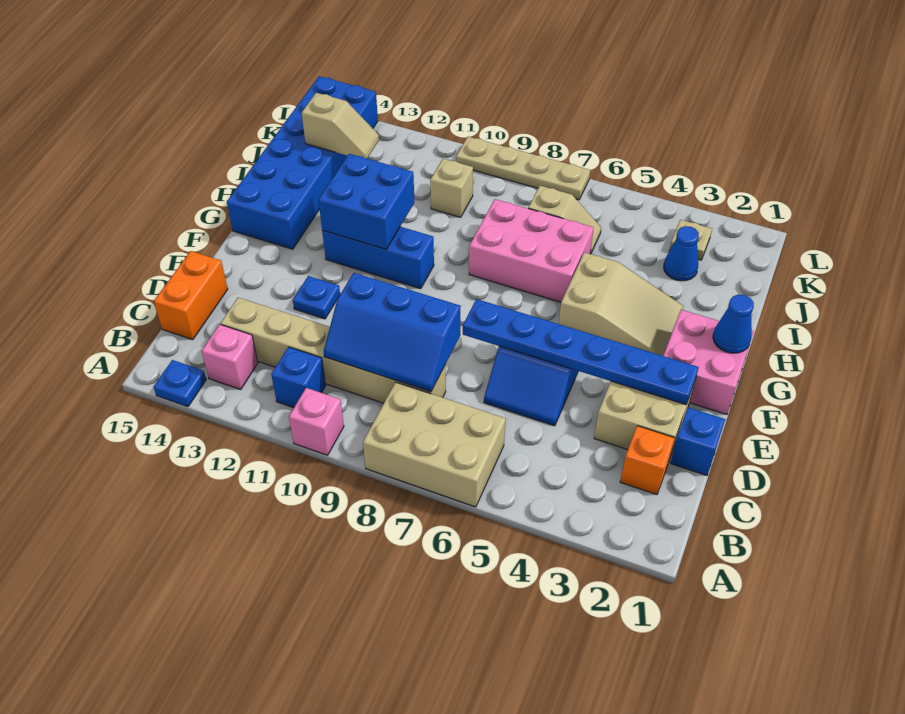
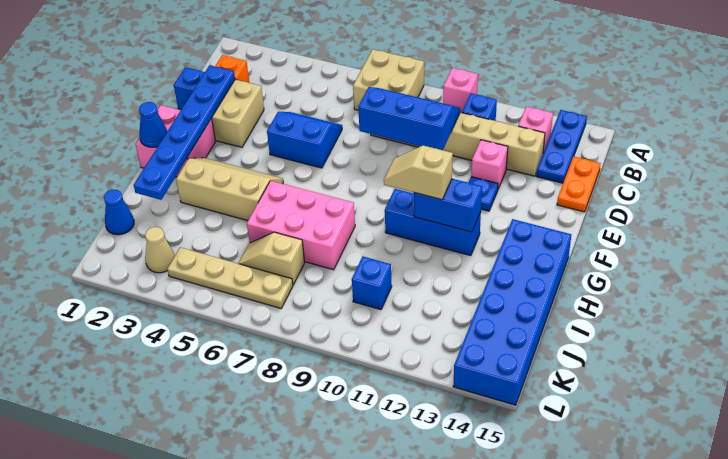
tan 2x3 brick [363,382,506,507] -> tan 2x2 brick [353,49,424,110]
blue 1x1 plate [154,360,206,407] -> blue 1x3 plate [536,110,587,183]
orange 1x2 brick [154,251,228,340] -> orange 1x2 plate [557,156,601,212]
none -> pink 1x1 brick [471,140,508,189]
blue 1x6 plate [463,299,699,405] -> blue 1x6 plate turned to [134,65,235,200]
tan 2x3 slope [559,252,683,356] -> tan 2x3 slope turned to [176,158,283,221]
blue 2x2 brick [318,154,414,249] -> blue 1x2 brick [414,179,482,232]
blue 1x1 cone [664,226,699,281] -> blue 1x1 cone moved to [104,190,134,235]
tan 1x1 brick [430,159,473,217] -> blue 1x1 brick [352,256,392,310]
tan 1x2 slope [302,93,379,159] -> tan 1x2 slope moved to [384,146,453,200]
tan 1x1 plate [669,220,712,260] -> tan 1x1 cone [145,227,175,273]
tan 1x4 plate [456,137,590,200] -> tan 1x4 plate moved to [167,247,293,308]

